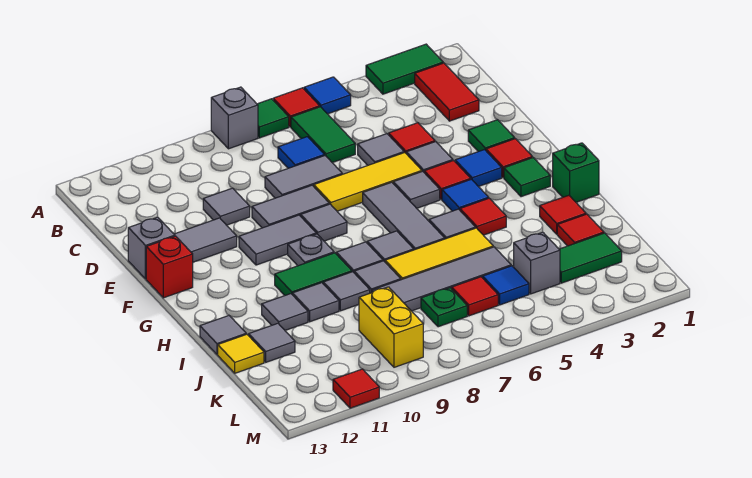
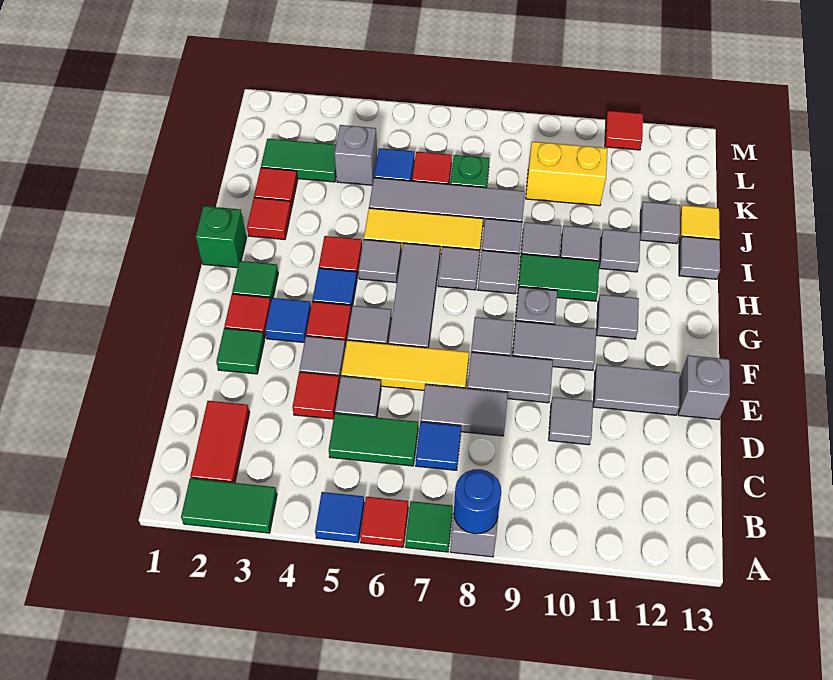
none -> blue 1x1 round brick [454,469,501,534]
green 1x2 tile [291,107,355,163] -> green 1x2 tile turned to [329,413,418,466]
red 1x1 brick [146,236,193,298] -> none
none -> grey 1x1 tile [597,295,639,339]
yellow 1x2 brick [359,287,423,367] -> yellow 1x2 brick turned to [526,142,607,206]

